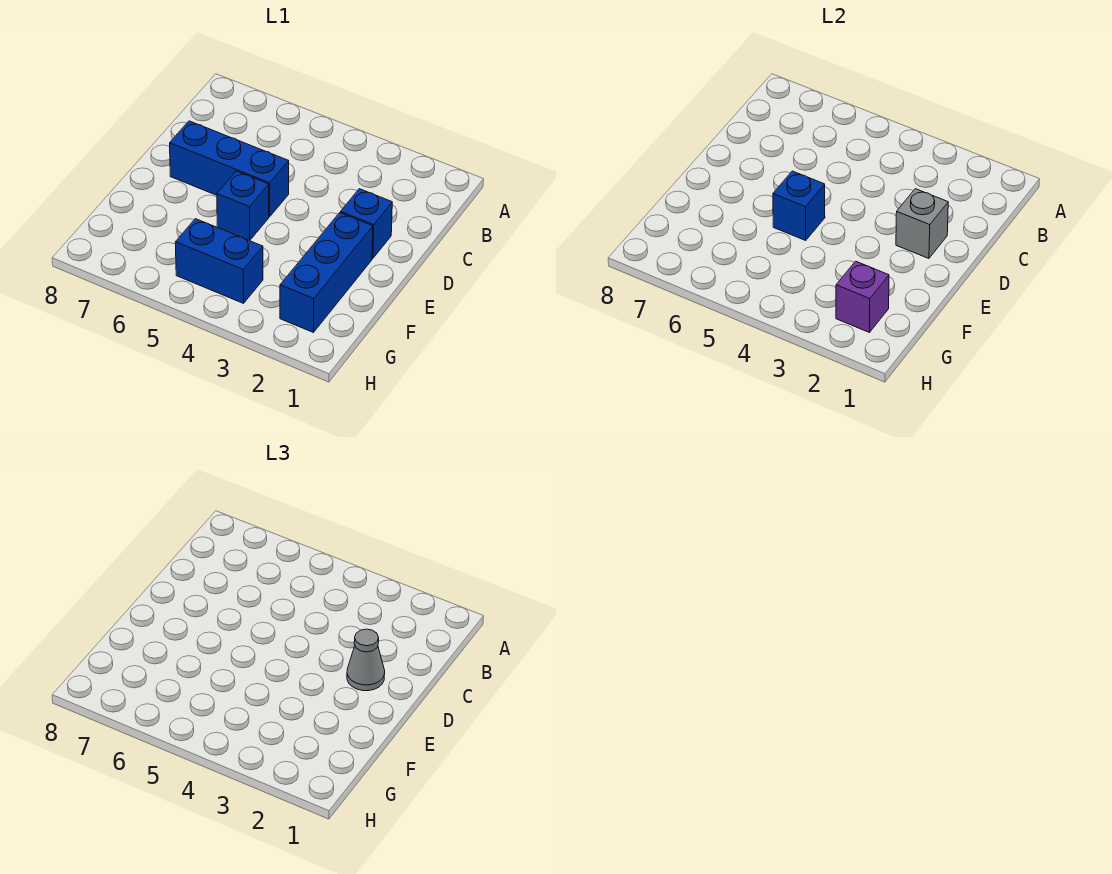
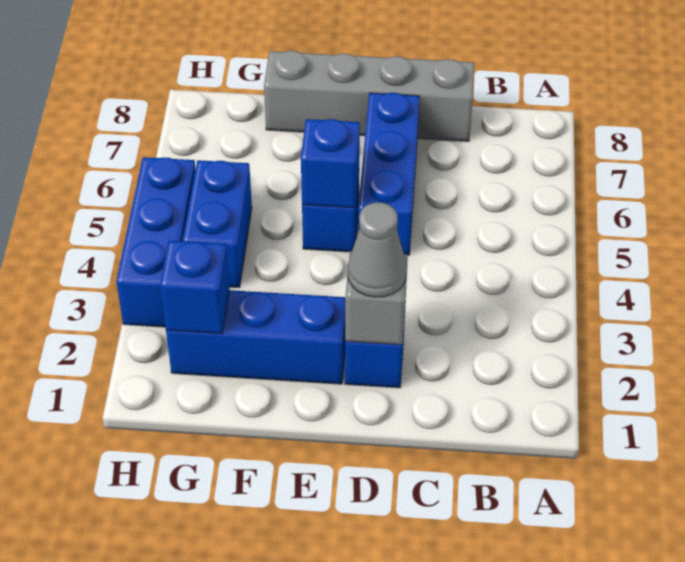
none -> grey 1x4 brick [264,51,474,141]
purple 1x1 brick [836,261,889,333] -> blue 1x1 brick [160,240,229,334]
none -> blue 1x3 brick [116,157,195,327]

